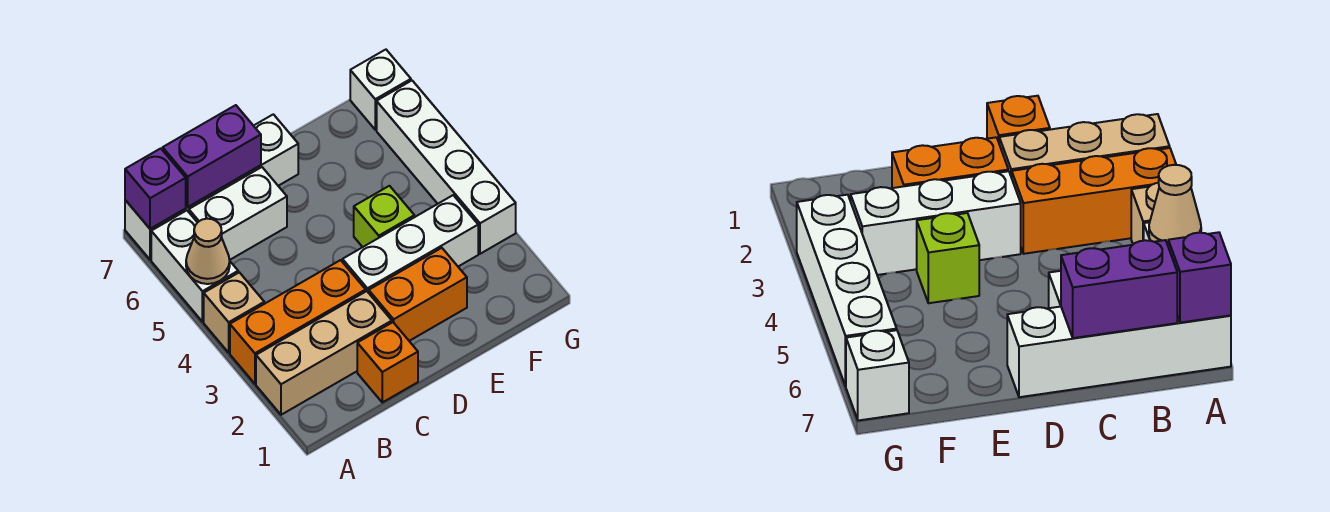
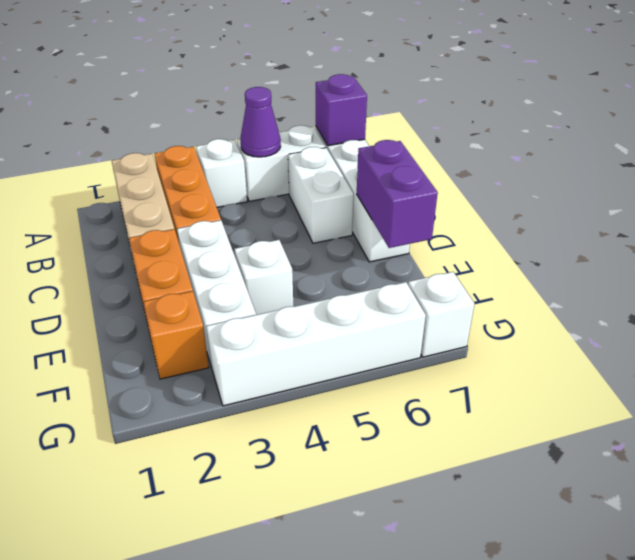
tan 1x1 brick [204,272,264,353] -> white 1x1 brick [196,139,247,207]
tan 1x1 cone [186,219,230,284] -> purple 1x1 cone [240,87,281,157]
purple 1x2 brick [163,105,261,207] -> purple 1x2 brick moved to [357,140,438,248]
orange 1x1 brick [357,322,418,402] -> orange 1x1 brick moved to [143,291,209,379]
lime 1x1 brick [354,186,414,247] -> white 1x1 brick [235,240,293,315]

